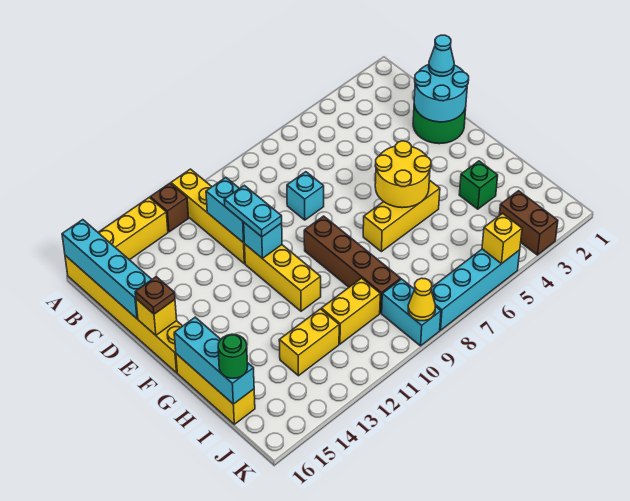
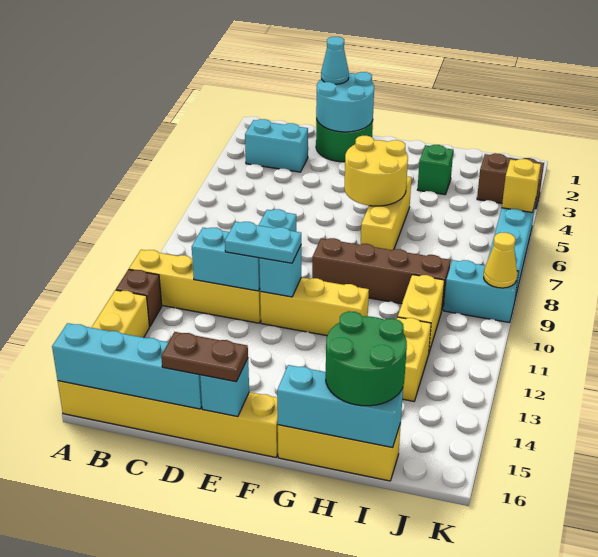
none -> cyan 1x2 brick [245,119,308,172]
yellow 1x1 brick [136,299,177,335] -> cyan 1x1 brick [200,358,249,417]
brown 1x1 plate [135,277,175,314] -> brown 1x2 plate [161,332,248,382]
green 1x1 round brick [218,334,248,378] -> green 2x2 round brick [326,311,407,406]

